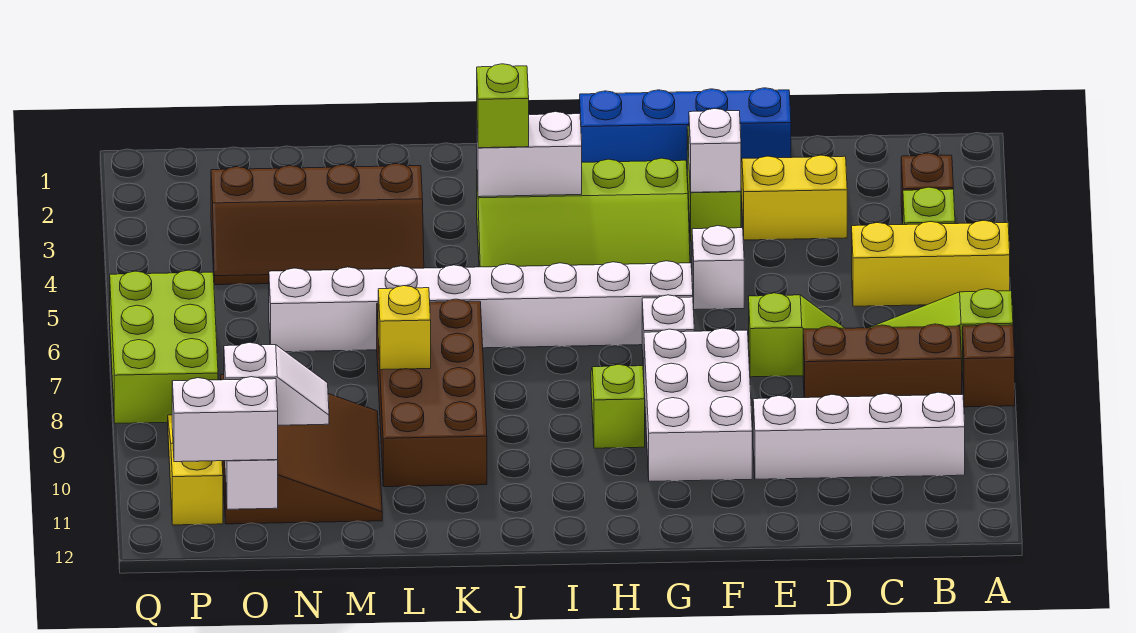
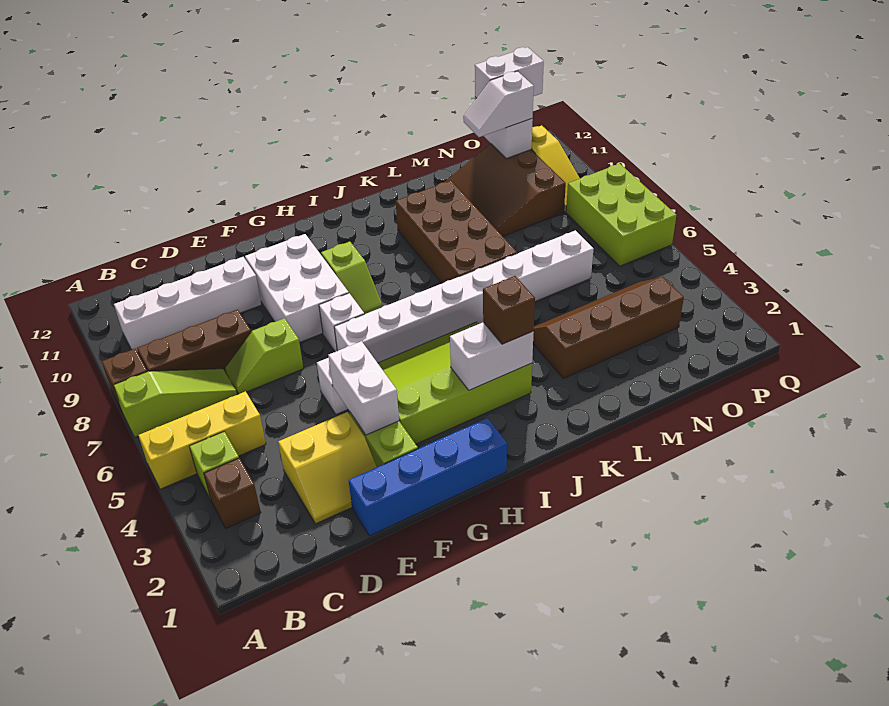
white 1x1 brick [689,109,741,192] -> white 1x2 brick [328,341,399,435]
lime 1x1 brick [477,64,529,148] -> brown 1x1 brick [483,276,535,344]
yellow 1x1 brick [378,286,431,370] -> none

